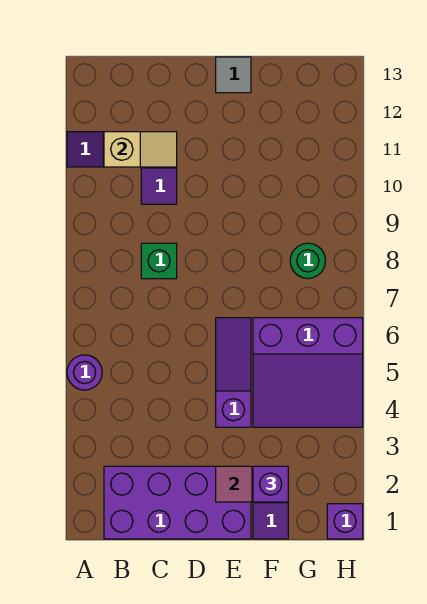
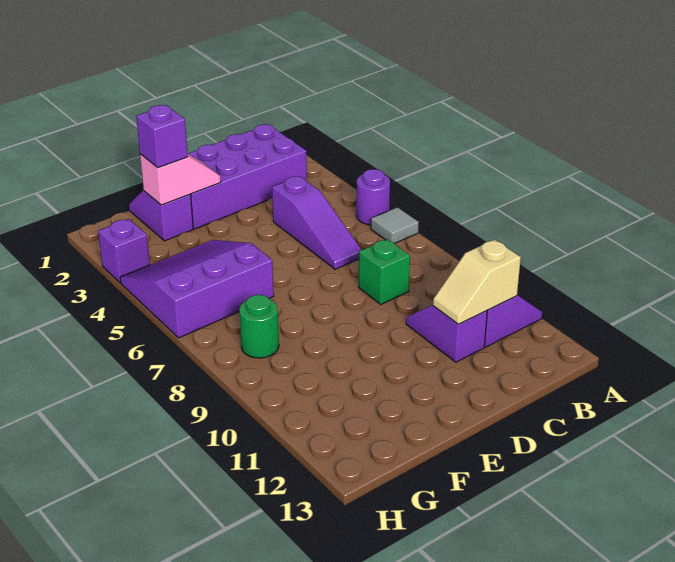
purple 1x3 slope [216,318,251,427] -> purple 1x3 slope moved to [272,176,362,269]
grey 1x1 tile [216,57,251,93] -> grey 1x1 tile moved to [371,207,419,244]
purple 1x1 brick [327,504,363,539] -> purple 1x1 brick moved to [98,219,150,283]

